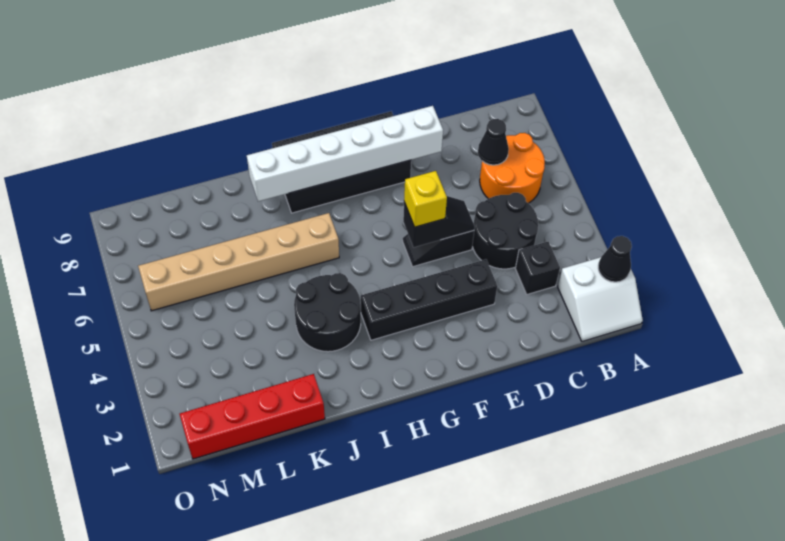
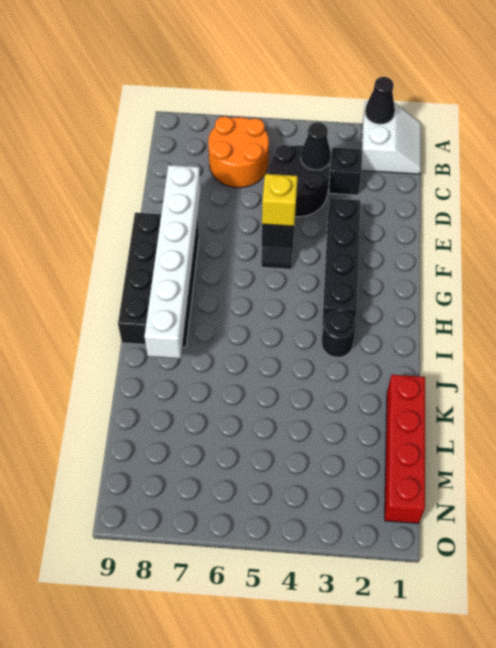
black 1x1 cone [478,119,509,165] -> black 1x1 cone moved to [301,122,331,170]
black 2x2 round brick [294,273,361,352] -> black 1x1 round brick [321,310,356,358]
tan 1x6 brick [138,213,339,311] -> none

